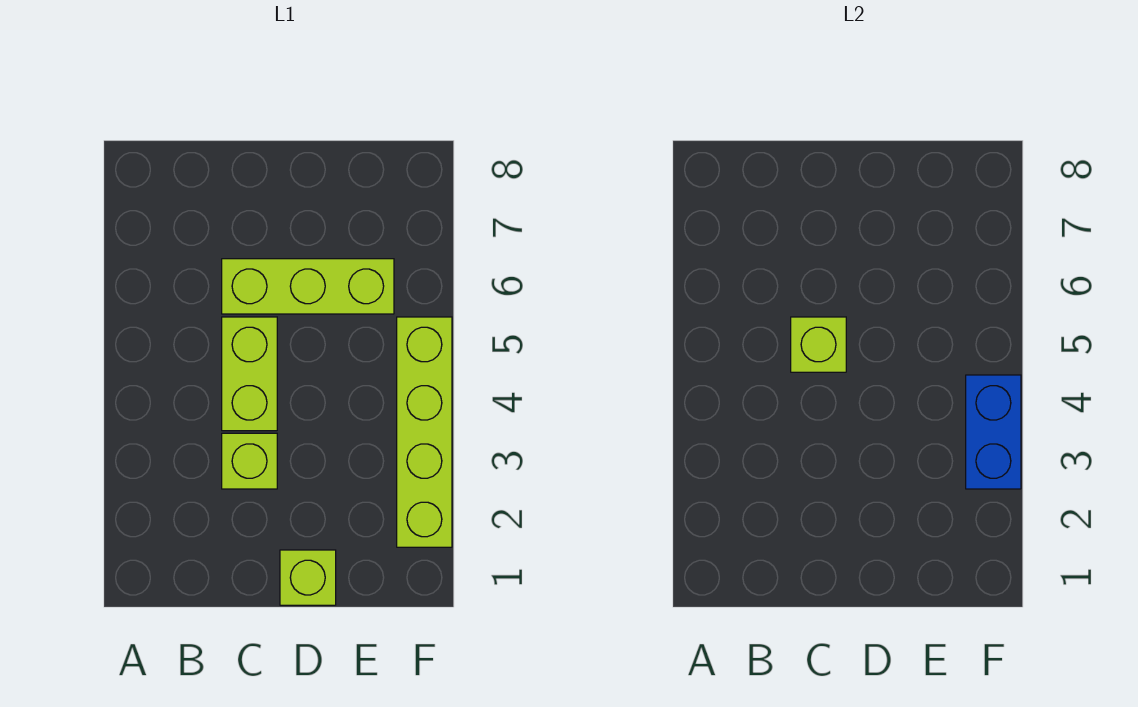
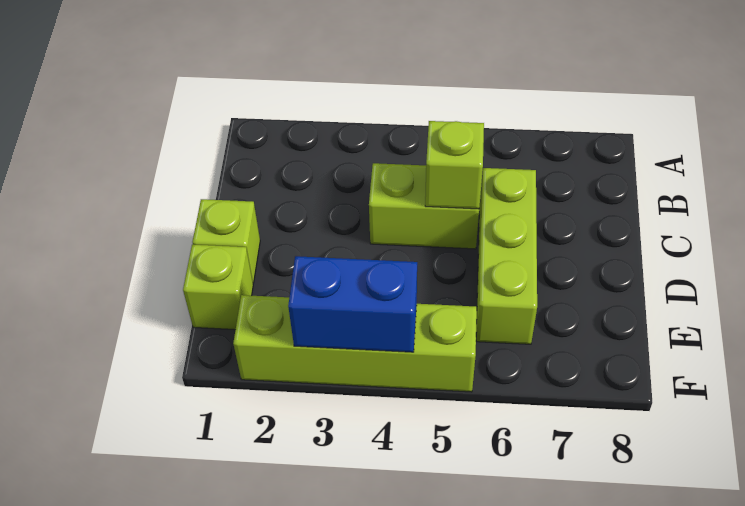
lime 1x1 brick [222,433,277,489] -> lime 1x1 brick moved to [183,244,253,330]

